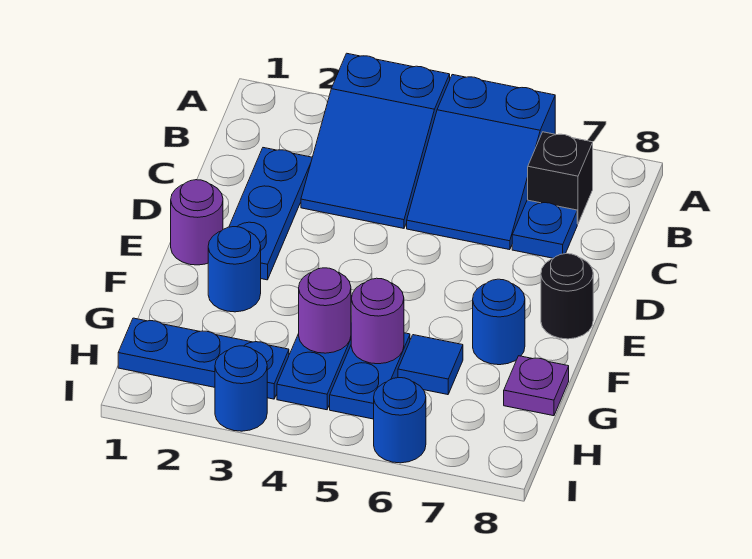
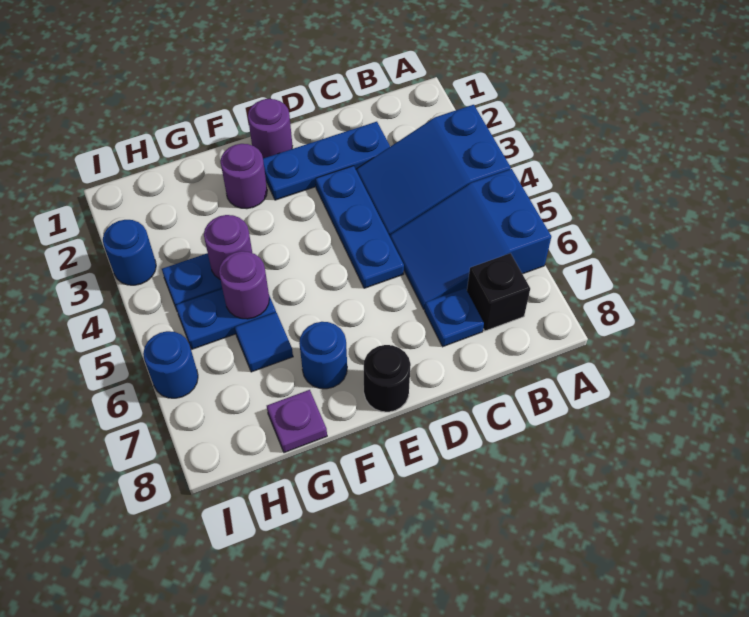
blue 1x1 round brick [208,227,261,312] -> purple 1x1 round brick [220,144,267,209]
blue 1x3 plate [118,318,289,399] -> blue 1x3 plate moved to [315,166,404,288]

